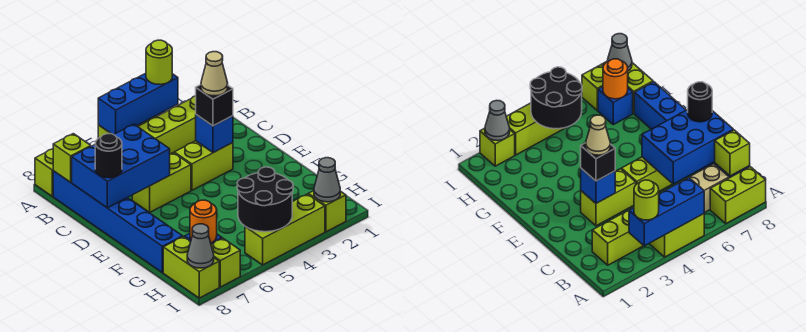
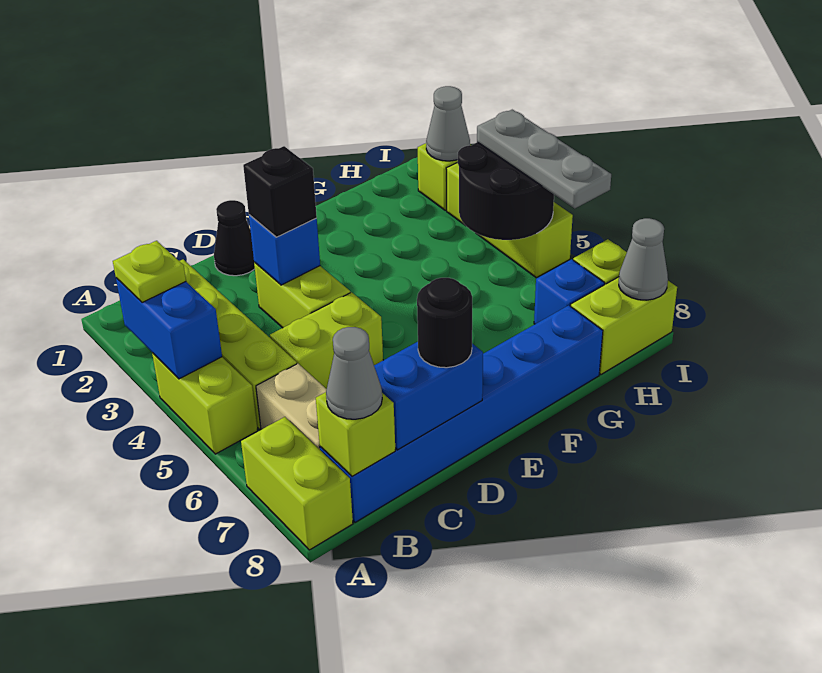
blue 1x3 brick [98,73,178,135] -> blue 1x2 brick [116,278,222,379]
lime 1x1 round brick [146,40,172,84] -> lime 1x1 plate [113,241,186,303]
none -> grey 1x1 cone [326,327,382,419]
blue 2x3 brick [72,124,170,208] -> blue 1x2 brick [374,342,483,450]
none -> black 1x1 cone [214,200,255,276]
tan 1x1 cone [201,52,228,96] -> none
lime 1x2 brick [132,153,191,213] -> lime 1x2 brick turned to [270,292,383,389]
orange 1x1 round brick [190,200,217,243] -> none
none -> grey 1x3 plate [477,110,611,208]

